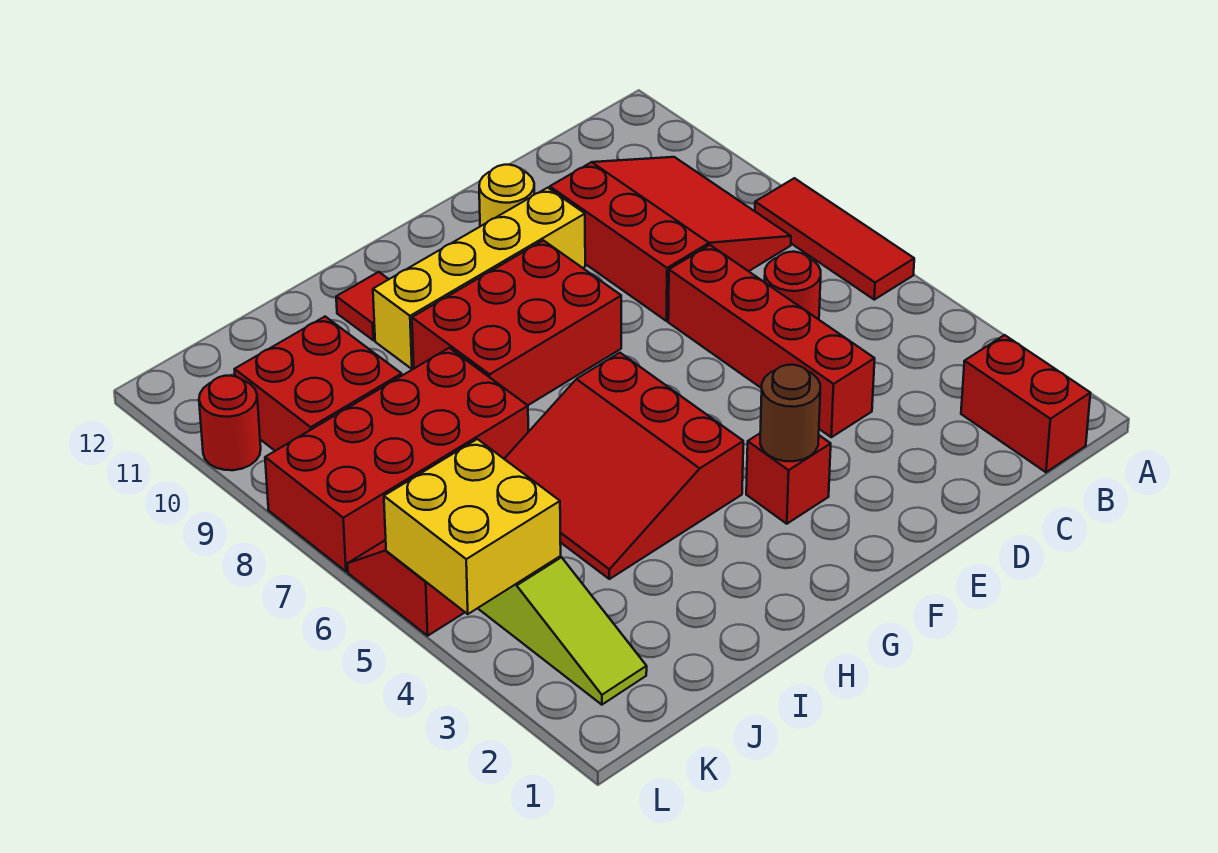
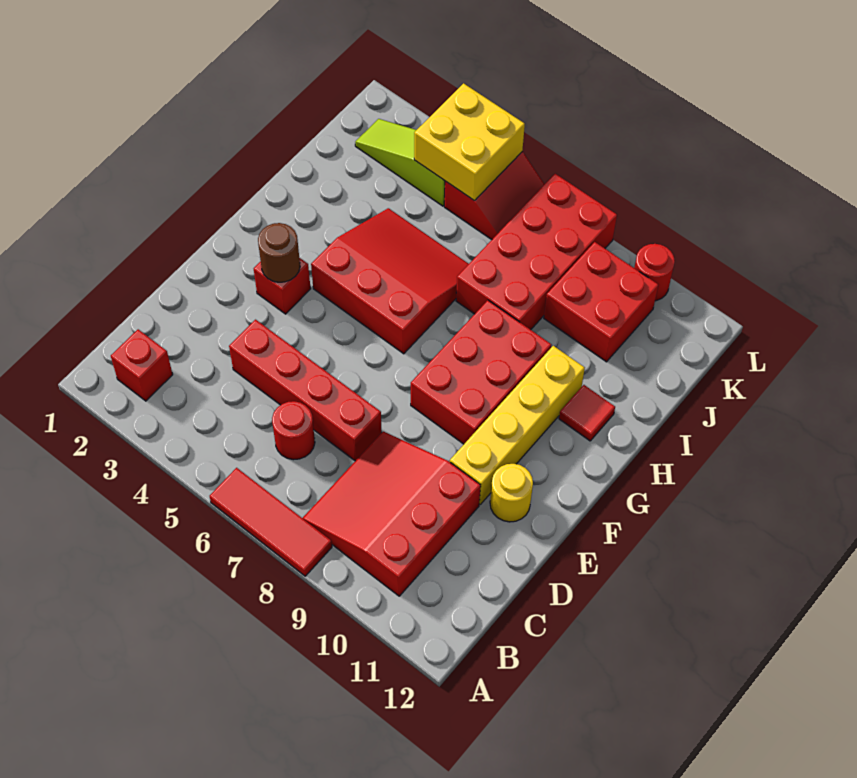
red 1x2 brick [961,335,1090,472] -> red 1x1 brick [111,329,173,401]
red 3x3 slope [550,157,791,321] -> red 3x3 slope turned to [303,431,481,596]

